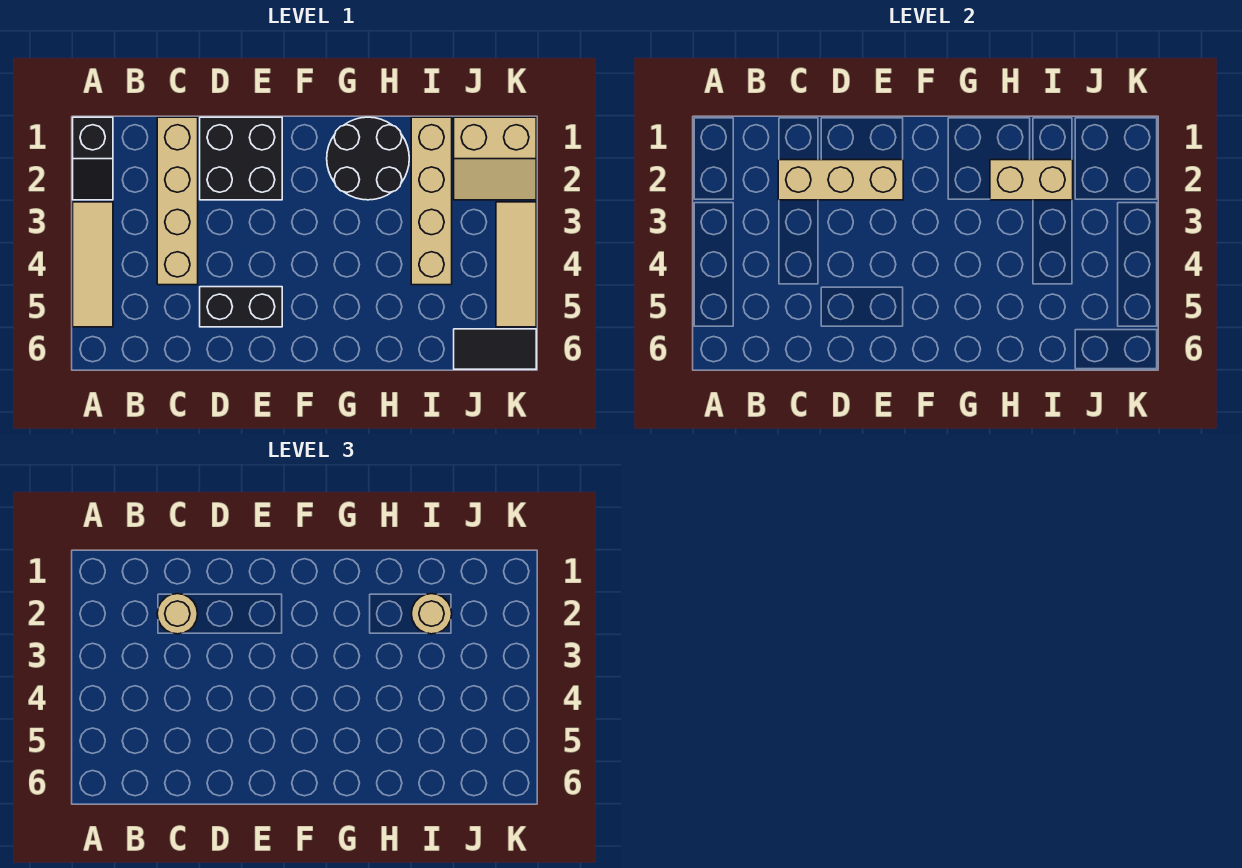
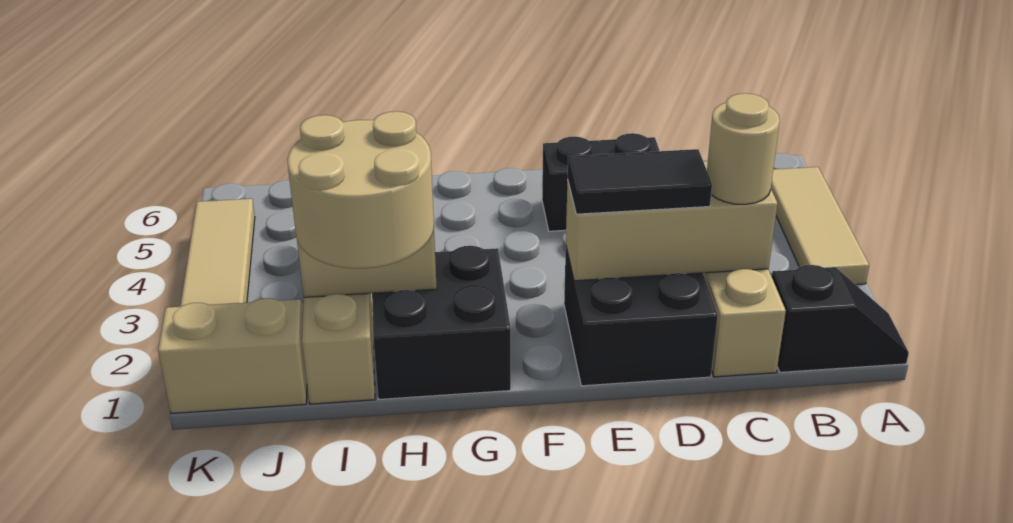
black 1x2 slope [73,117,113,200] -> black 1x2 slope turned to [772,265,909,372]
black 2x2 round brick [327,117,409,200] -> black 2x2 brick [372,246,511,399]
tan 1x1 round brick [411,594,452,634] -> tan 2x2 round brick [287,111,434,268]
black 1x2 tile [454,329,536,369] -> black 1x2 tile moved to [568,149,712,214]

